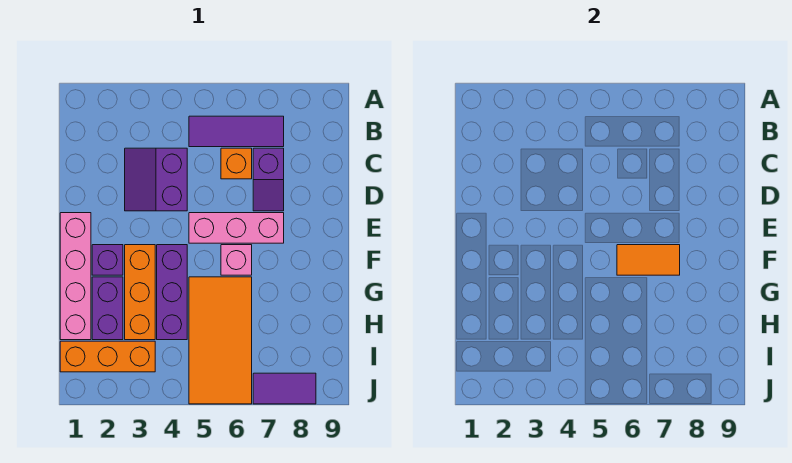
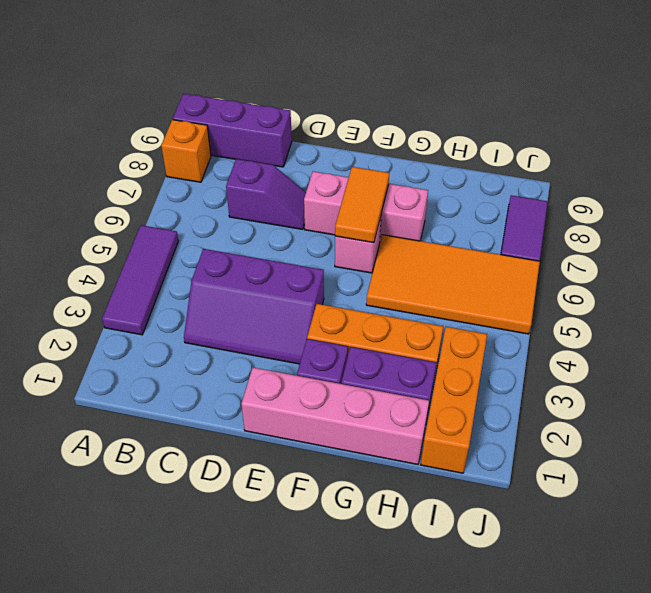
purple 1x3 tile [189,116,284,147] -> purple 1x3 tile moved to [102,225,178,335]
purple 2x2 slope [125,148,187,211] -> purple 2x3 slope [184,249,324,364]
orange 1x1 brick [221,148,252,179] -> orange 1x1 brick moved to [161,120,211,182]
pink 1x3 brick [189,213,284,243] -> pink 1x3 brick turned to [304,171,428,243]
purple 1x3 brick [157,245,187,340] -> purple 1x3 brick moved to [173,94,292,167]

